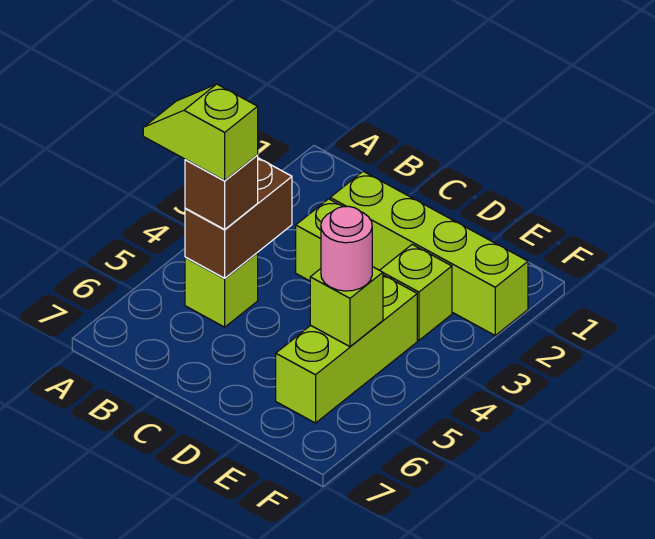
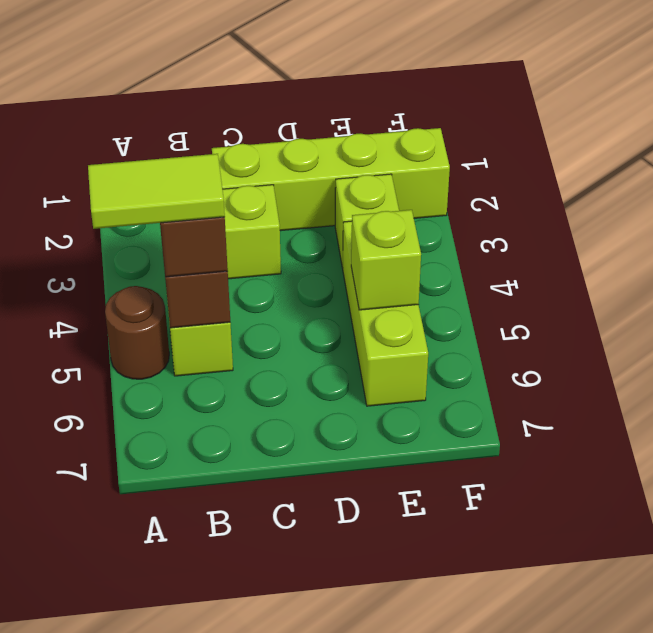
none -> brown 1x1 round brick [105,286,169,379]
lime 1x2 slope [143,84,258,181] -> lime 1x2 tile [88,154,225,229]
pink 1x1 round brick [321,206,372,291] -> none

